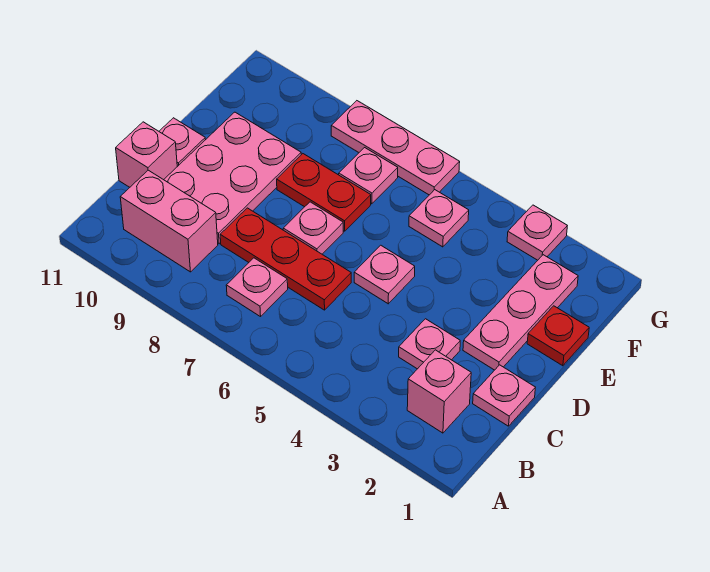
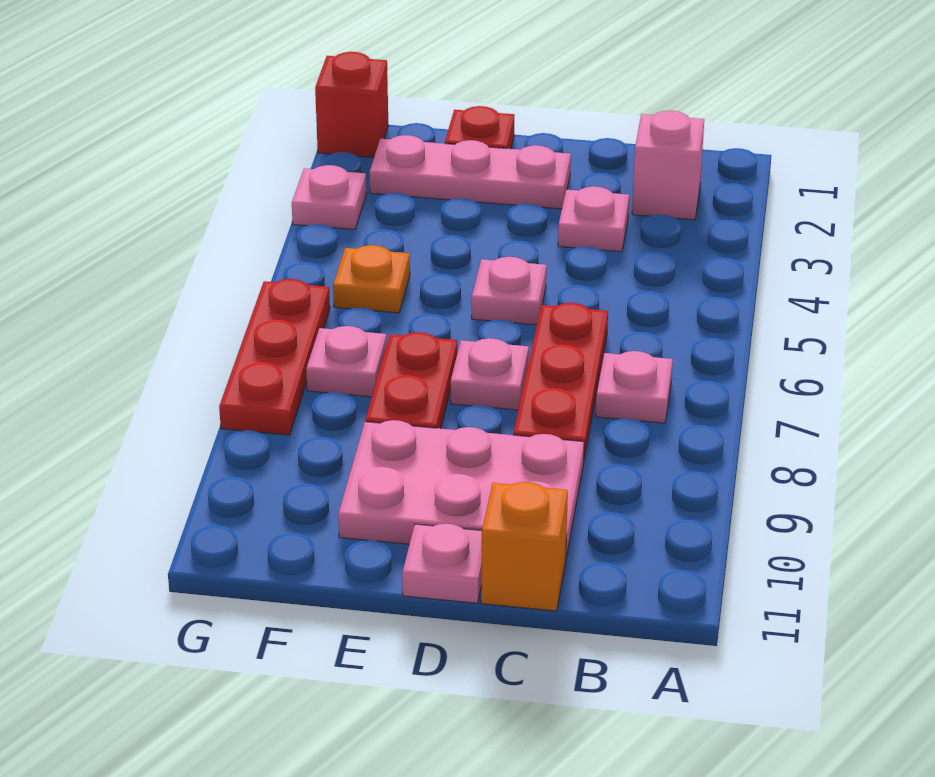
pink 1x2 brick [120,170,218,272] -> none
pink 1x1 plate [473,365,535,426] -> none
pink 1x1 brick [116,122,177,187] -> orange 1x1 brick [481,482,568,611]
pink 1x1 plate [409,190,469,247] -> orange 1x1 plate [333,245,410,313]
none -> red 1x1 brick [315,52,388,158]
pink 1x3 plate [331,101,460,195] -> red 1x3 plate [219,279,330,435]

